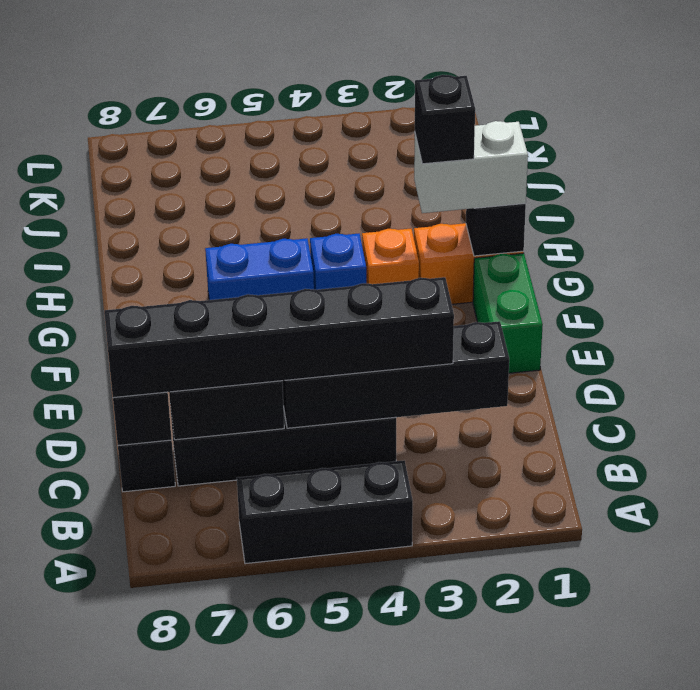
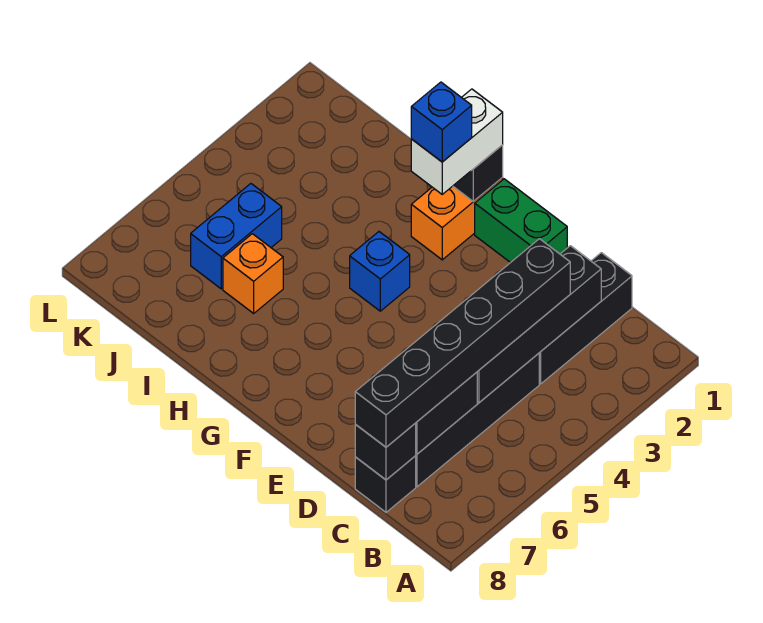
black 1x3 brick [237,460,413,564] -> black 1x3 brick moved to [539,253,632,384]
black 1x1 brick [415,75,475,164] -> blue 1x1 brick [411,82,472,162]
orange 1x1 brick [362,229,419,284] -> orange 1x1 brick moved to [223,234,283,313]
blue 1x2 brick [205,238,314,300] -> blue 1x2 brick moved to [191,184,282,289]

